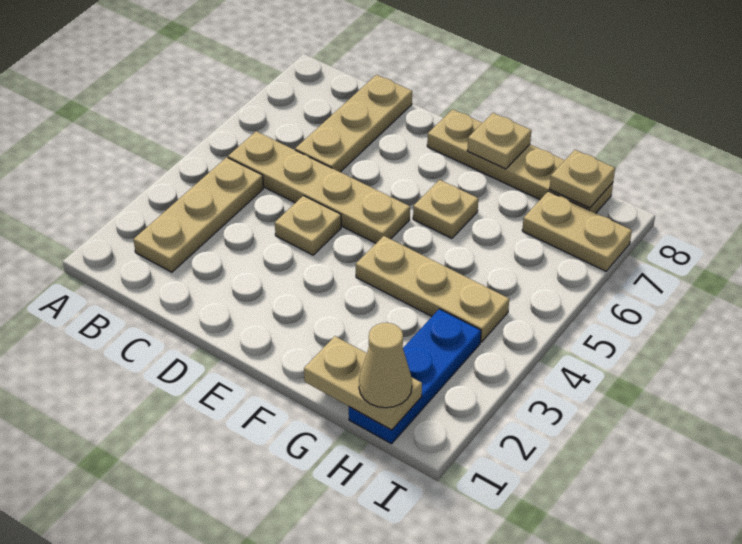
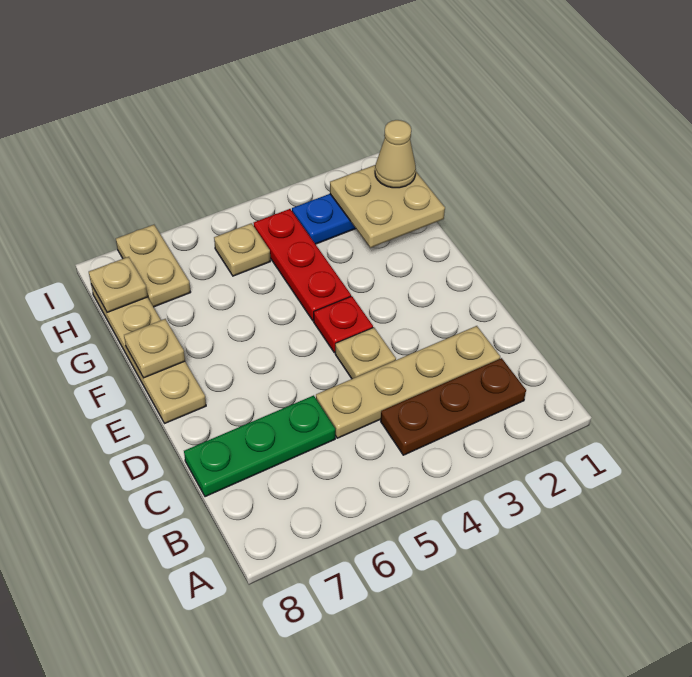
tan 1x3 plate [134,157,263,272] -> brown 1x3 plate [381,358,526,455]
tan 1x4 plate [228,131,410,243] -> tan 1x4 plate turned to [316,326,500,438]
tan 1x3 plate [295,75,412,172] -> green 1x3 plate [184,395,335,497]
none -> red 1x1 plate [314,296,373,353]
tan 1x3 plate [356,236,509,342] -> red 1x3 plate [254,209,351,321]
tan 1x1 plate [413,180,478,238] -> tan 1x1 plate moved to [214,223,270,276]
tan 1x2 plate [304,336,422,430] -> tan 2x2 plate [330,165,445,248]

